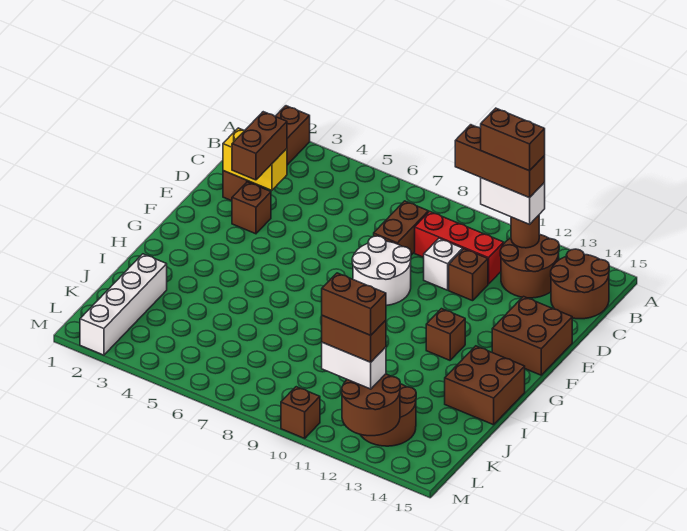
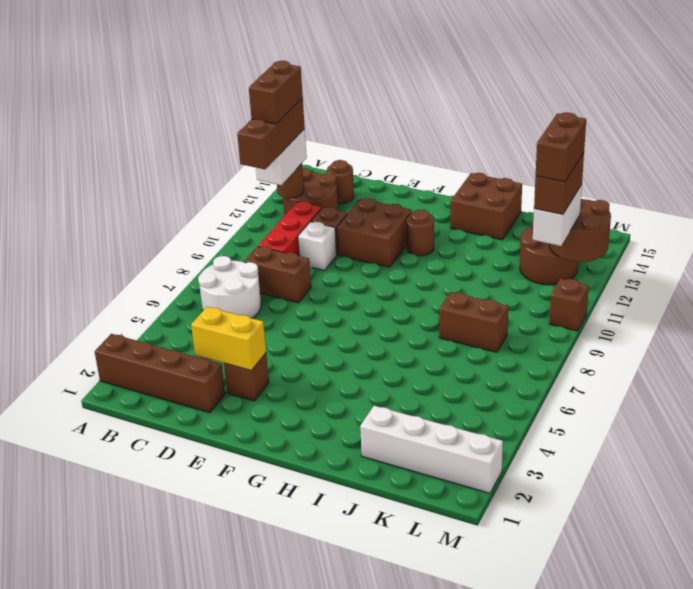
brown 2x2 round brick [551,249,609,319] -> brown 1x1 round brick [327,160,354,204]
yellow 1x2 brick [223,128,287,190] -> yellow 1x2 brick turned to [191,307,266,371]
brown 1x2 brick [232,112,287,180] -> brown 1x2 brick moved to [439,292,508,352]
white 2x2 round brick [352,236,411,305] -> white 2x2 round brick moved to [198,256,261,318]
brown 2x2 brick [492,297,572,375] -> brown 2x2 brick moved to [337,198,412,267]
brown 1x1 brick [426,309,465,360] -> brown 1x1 round brick [406,210,434,256]

